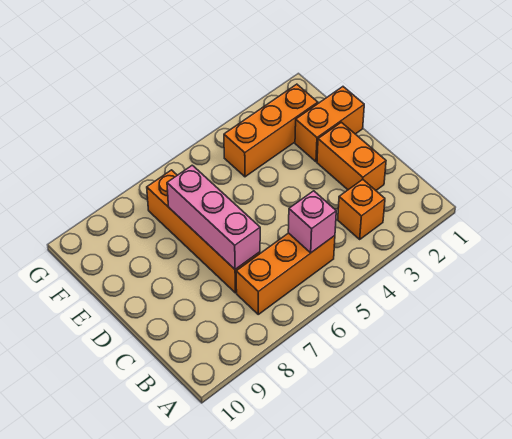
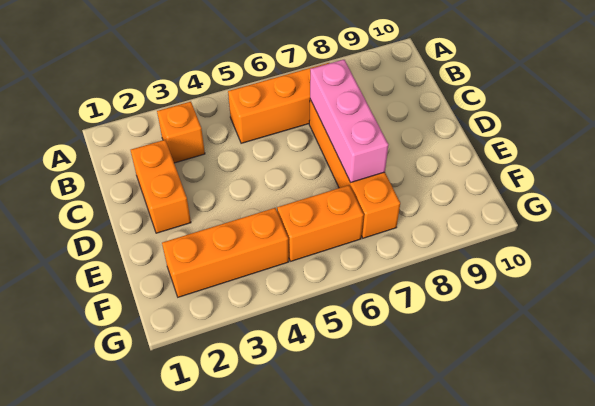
pink 1x1 brick [288,191,336,253] -> none
orange 1x2 brick [295,87,364,162] -> orange 1x2 brick moved to [277,185,364,261]

